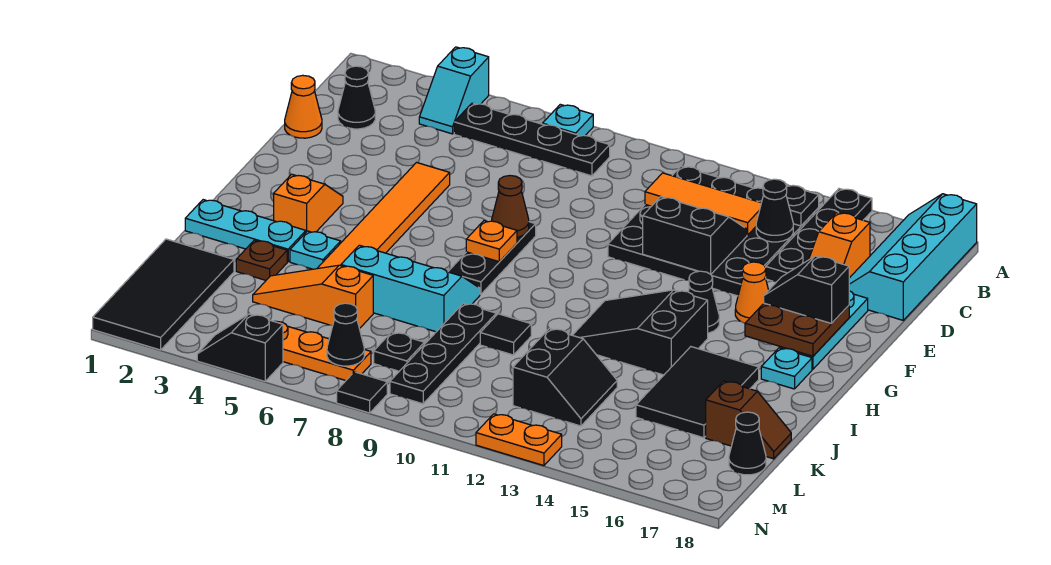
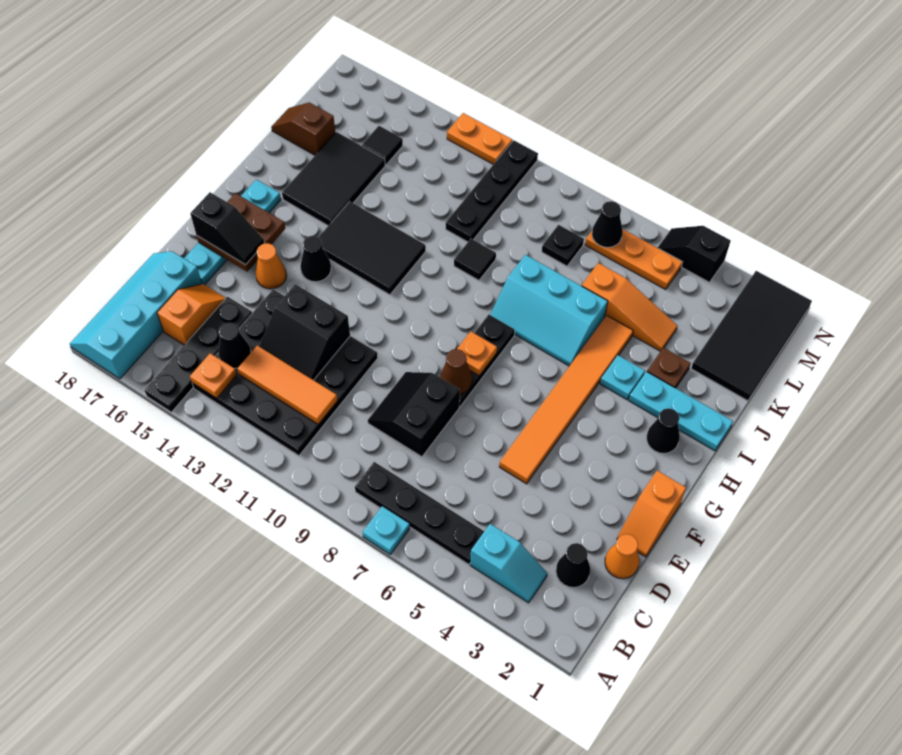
cyan 1x2 slope [419,47,489,134] -> cyan 1x2 slope turned to [470,524,547,603]
cyan 2x4 slope [849,194,977,320] -> cyan 2x4 slope turned to [70,251,202,379]
black 1x1 plate [786,185,819,226] -> orange 1x1 plate [190,353,237,398]
orange 1x2 slope [274,174,343,232] -> orange 1x2 slope moved to [617,471,686,557]
black 2x3 slope [572,290,708,375] -> black 2x3 tile [318,201,426,295]
black 1x4 plate [390,303,496,404] -> black 1x4 plate moved to [446,140,538,242]
black 2x2 slope [513,329,617,426] -> black 2x2 slope moved to [368,372,460,457]
black 1x1 cone [729,412,766,475] -> black 1x1 cone moved to [647,408,680,453]
black 1x2 slope [197,314,283,381] -> black 1x2 slope turned to [658,226,731,282]
black 1x1 tile [337,372,387,413] -> black 1x1 tile moved to [362,126,403,165]

